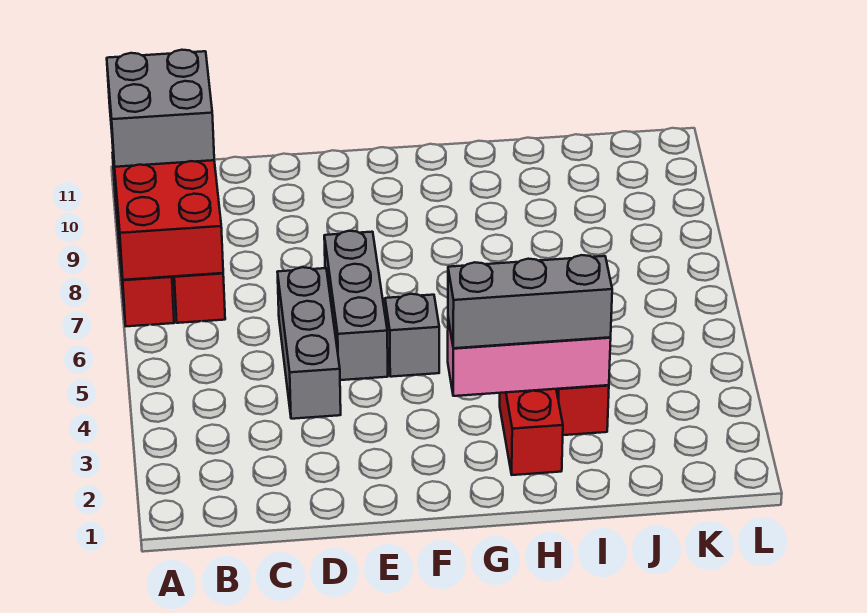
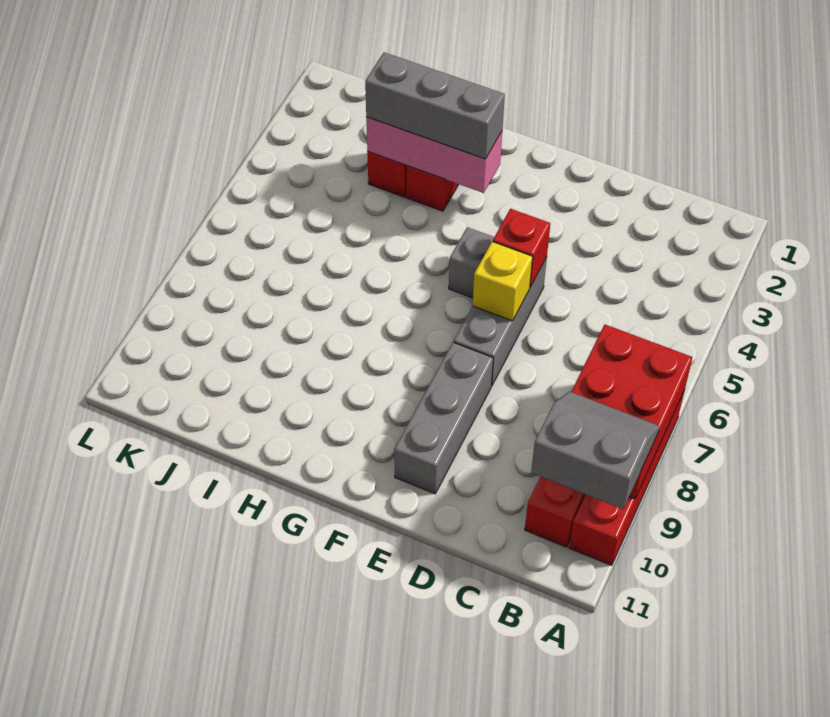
grey 2x2 brick [107,50,214,167] -> grey 2x2 slope [531,391,660,509]
grey 1x3 brick [278,267,341,419] -> grey 1x3 brick moved to [394,342,493,494]
none -> red 1x1 brick [493,209,550,287]
none -> yellow 1x1 brick [473,242,533,321]

